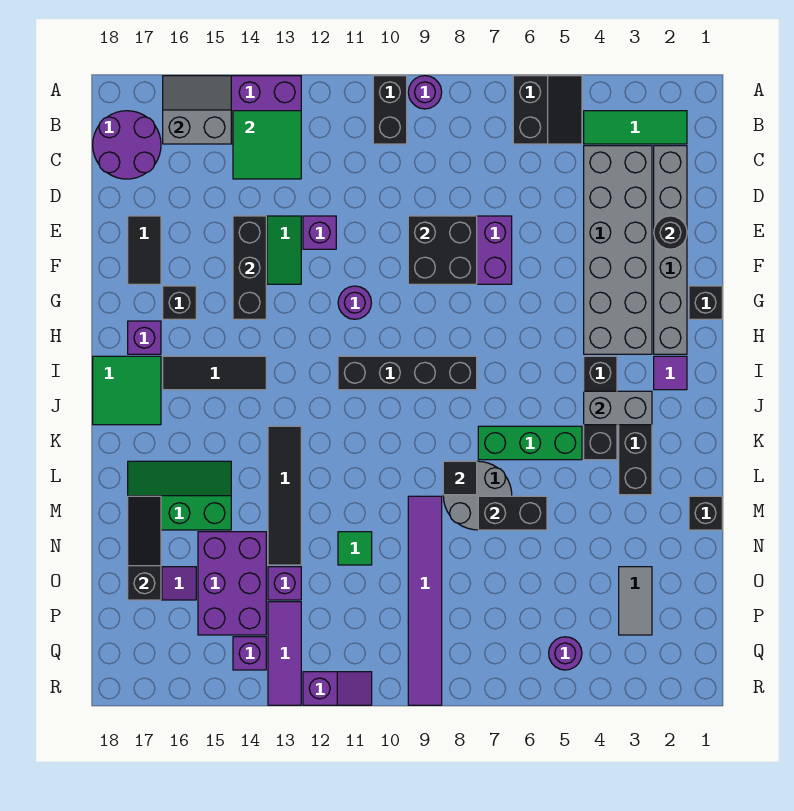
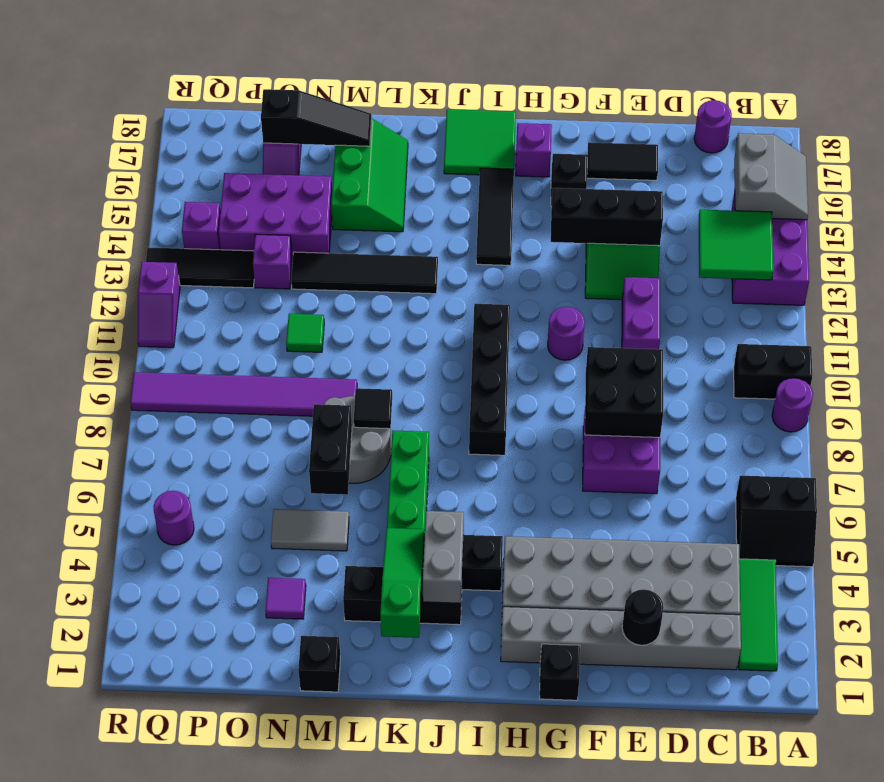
purple 2x2 round brick [93,111,161,179] -> purple 1x1 round brick [694,100,732,153]
purple 1x1 brick [303,216,336,249] -> purple 1x2 brick [622,277,660,349]
purple 1x1 tile [654,356,687,390] -> purple 1x1 tile moved to [265,578,306,619]
none -> green 1x3 slope [380,528,424,638]
grey 1x2 tile [619,567,652,635] -> grey 1x2 tile moved to [271,509,349,551]
purple 1x3 tile [268,602,301,705] -> black 1x3 tile [146,248,254,288]

